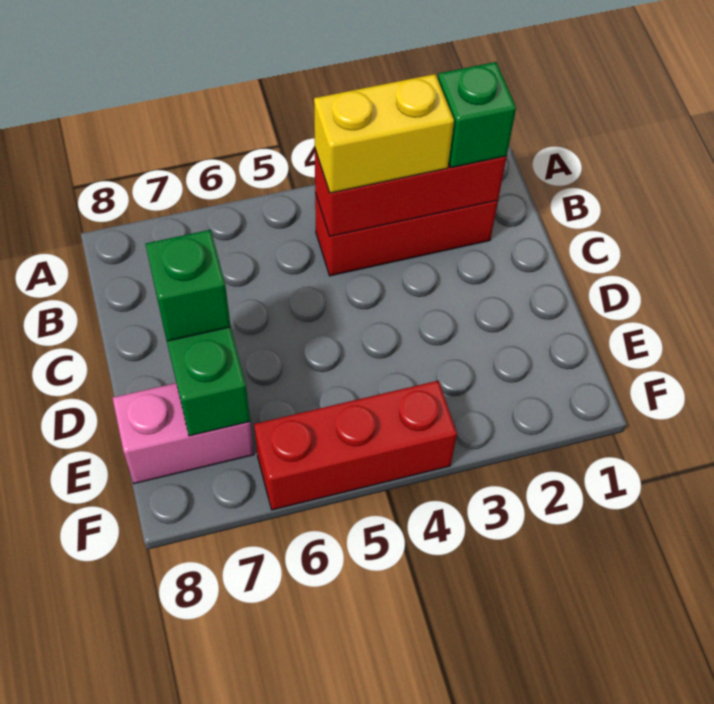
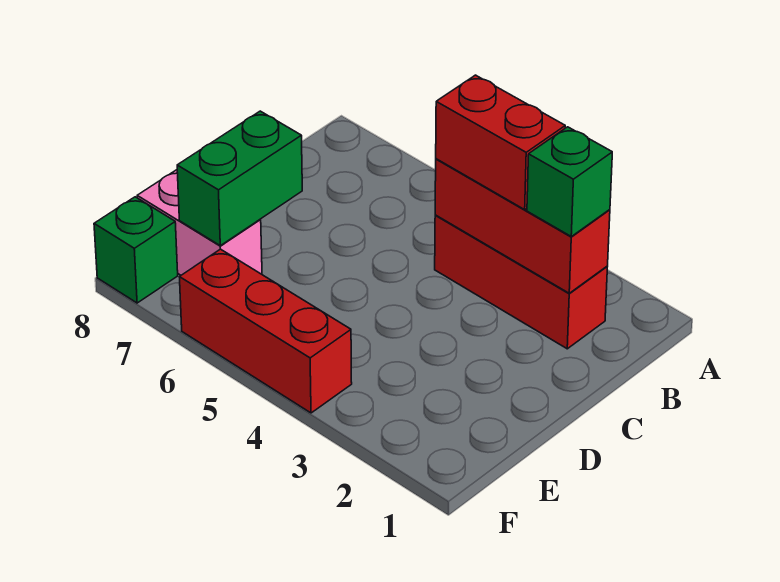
yellow 1x2 brick [314,74,454,193] -> red 1x2 brick [436,75,565,210]
green 1x1 brick [145,230,231,341] -> green 1x1 brick moved to [94,197,178,303]

